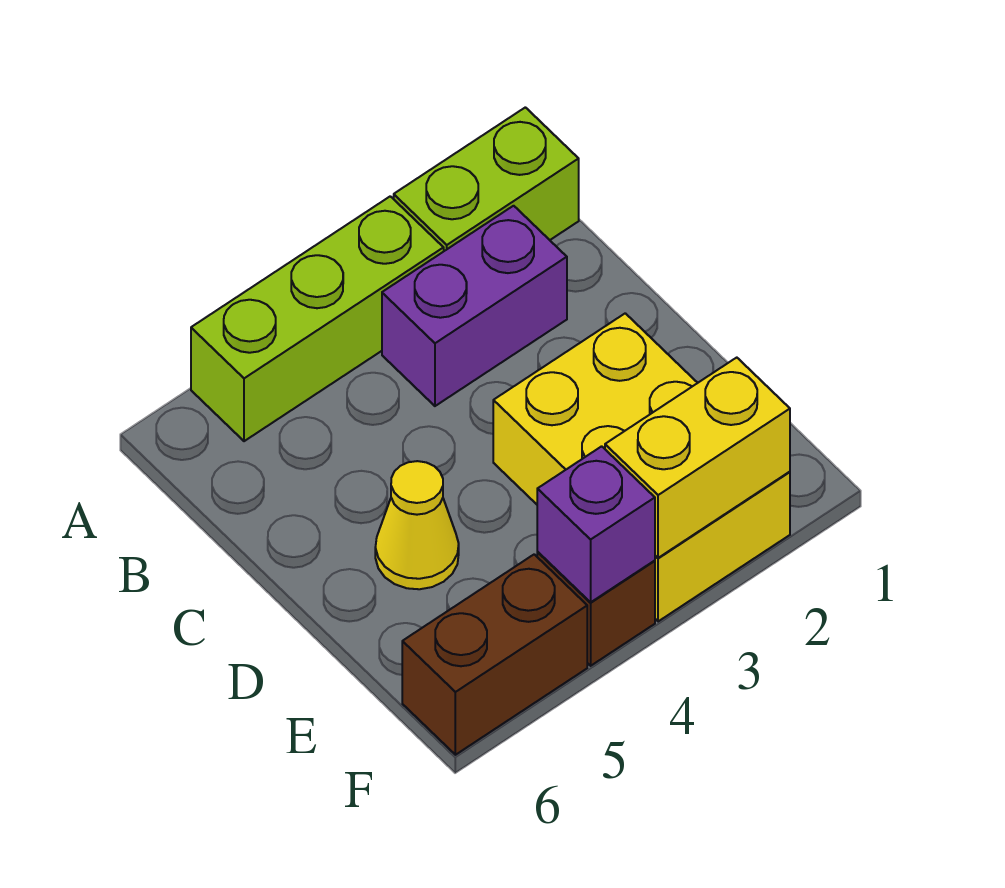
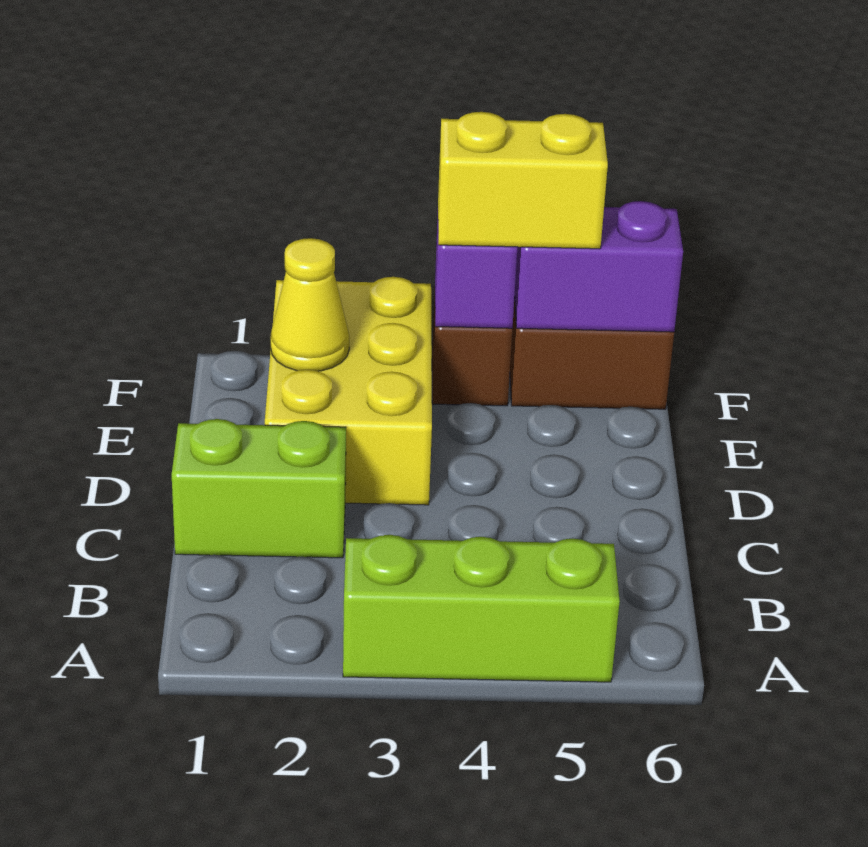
lime 1x2 brick [394,107,579,251] -> lime 1x2 brick moved to [172,419,346,558]
purple 1x2 brick [382,206,567,406] -> purple 1x2 brick moved to [515,201,683,332]
yellow 1x1 cone [375,461,459,589] -> yellow 1x1 cone moved to [271,238,349,371]
yellow 1x2 brick [605,358,790,558] -> yellow 1x2 brick moved to [438,112,608,249]

